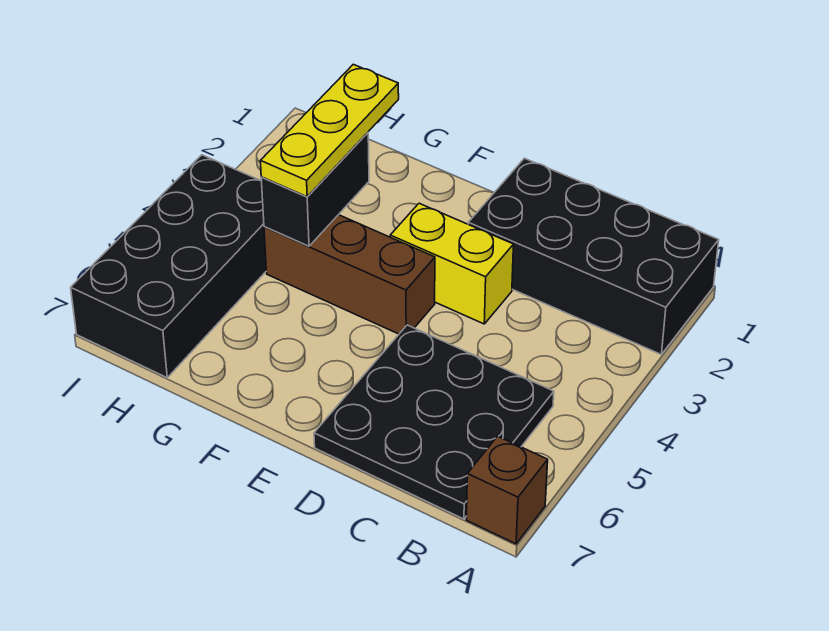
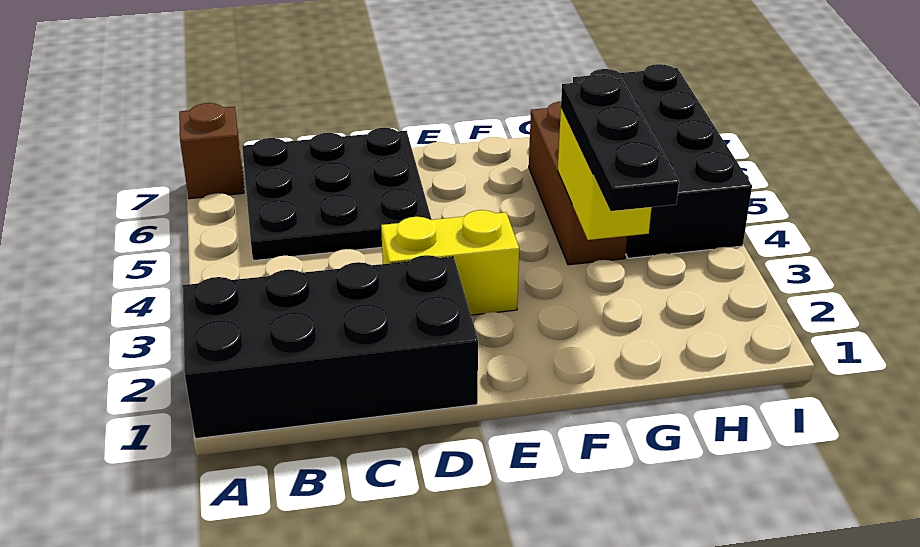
brown 1x3 brick [264,215,435,334] -> brown 1x3 brick turned to [529,102,627,265]
yellow 1x3 plate [260,64,399,197] -> black 1x3 plate [561,74,679,211]
black 1x2 brick [261,133,369,246] -> yellow 1x2 brick [558,107,652,240]

